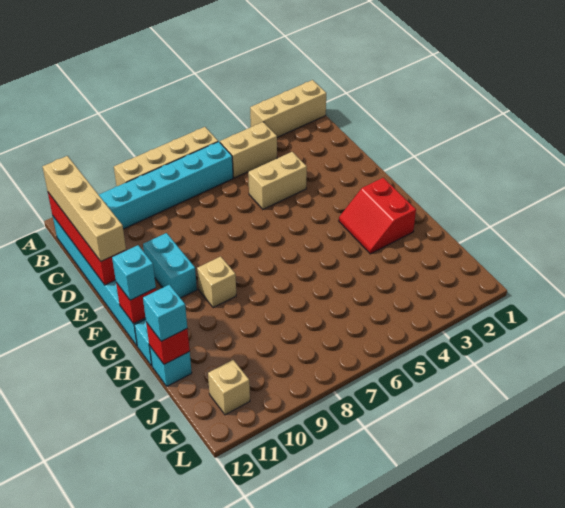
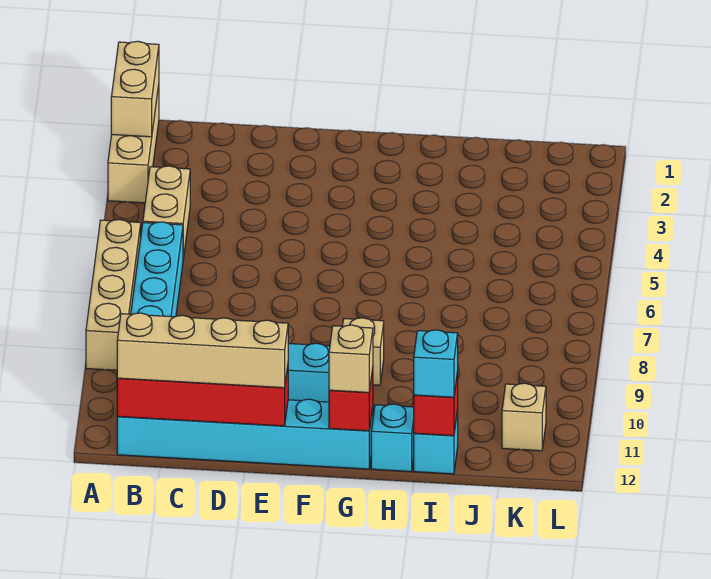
tan 1x2 brick [248,152,307,209] -> tan 1x2 brick moved to [111,41,159,137]
red 2x2 slope [339,178,416,254] -> none
cyan 1x1 brick [112,245,156,300] -> tan 1x1 brick [329,325,373,392]

